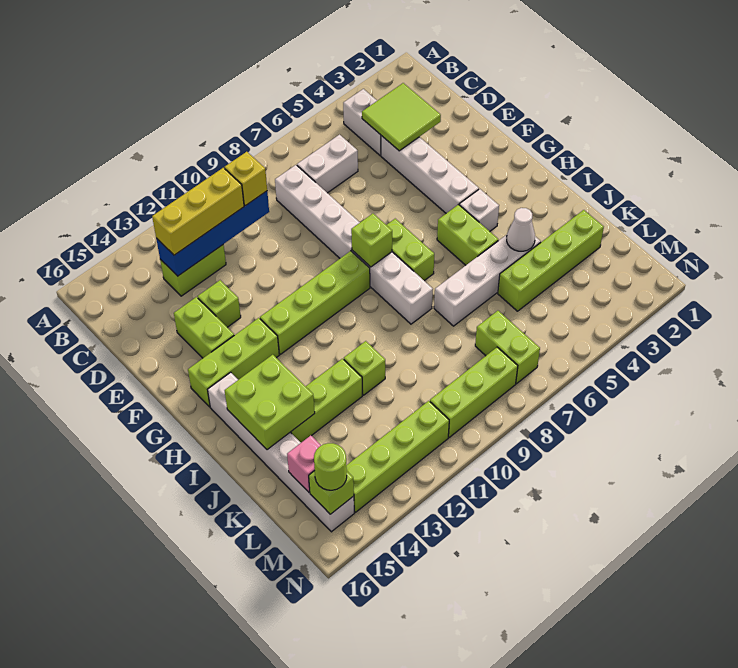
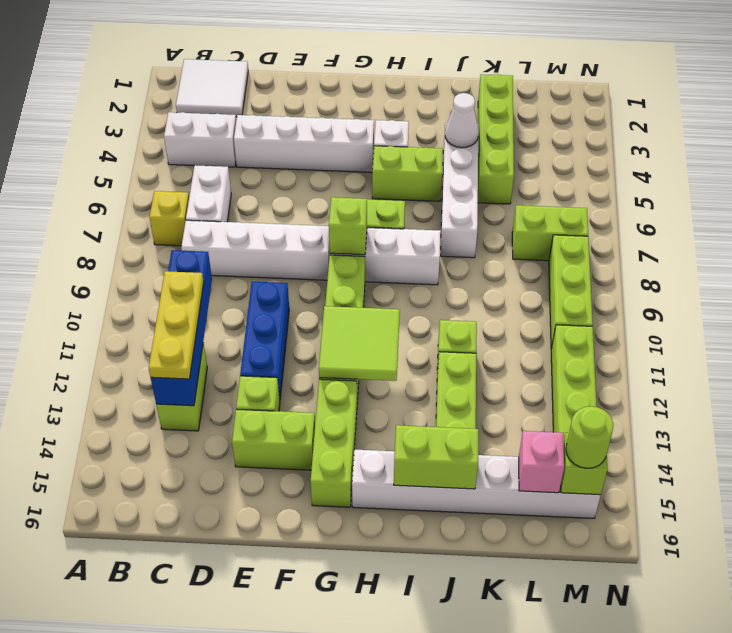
none -> white 2x2 tile [176,59,248,117]
lime 2x2 tile [362,83,441,151] -> lime 2x2 tile moved to [319,306,400,381]
yellow 1x1 brick [225,152,267,206] -> yellow 1x1 brick moved to [150,191,189,246]
yellow 1x3 brick [152,168,244,255] -> yellow 1x3 plate [149,271,204,379]
none -> blue 1x3 brick [240,282,289,398]
lime 2x2 brick [225,355,315,450] -> lime 1x2 brick [394,425,478,489]

